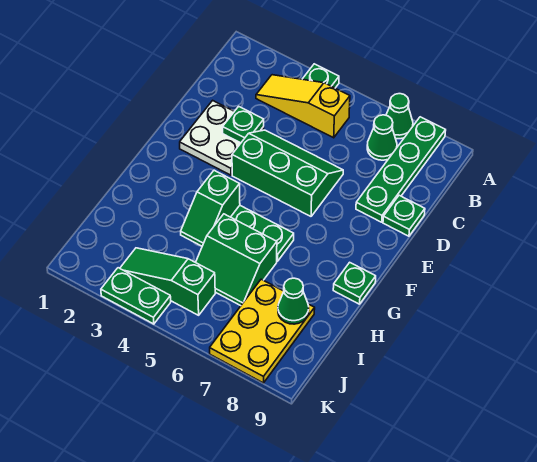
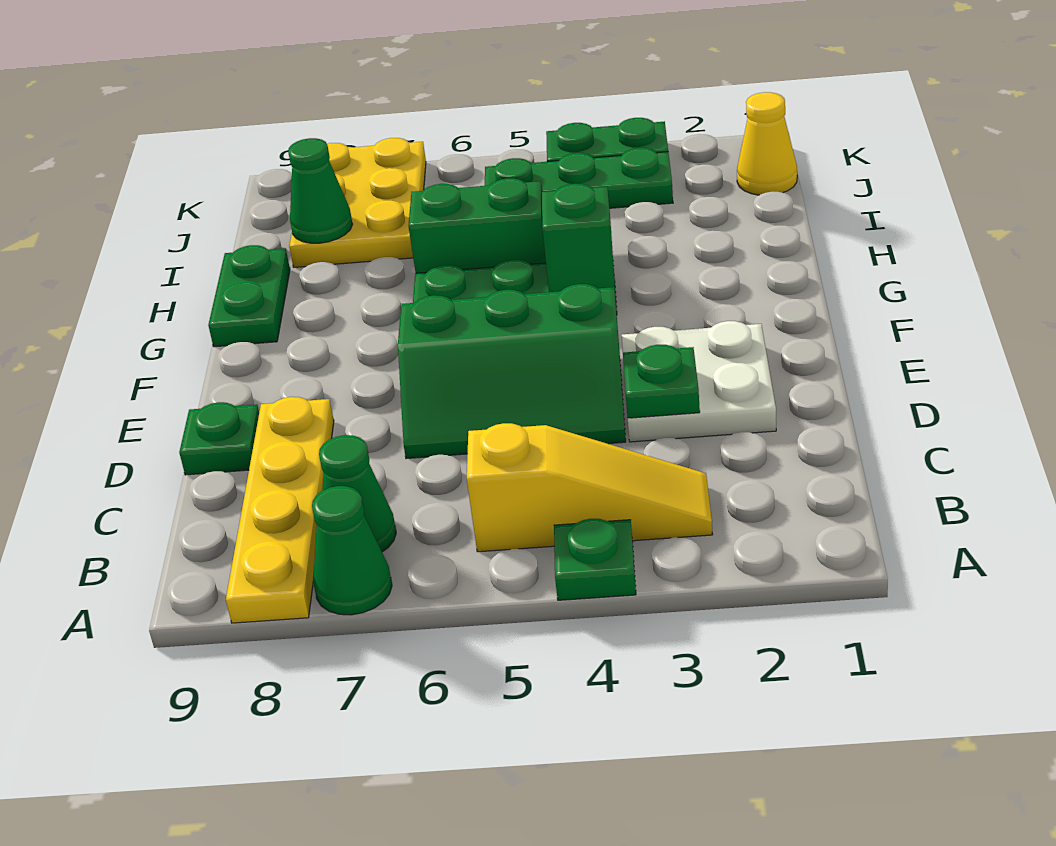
green 1x4 plate [356,117,446,222] -> yellow 1x4 plate [226,397,334,623]
green 1x1 plate [333,262,376,304] -> green 1x2 plate [208,245,290,347]
none -> yellow 1x1 cone [737,92,797,195]
green 1x3 slope [120,248,215,315] -> green 1x3 plate [485,148,673,208]

